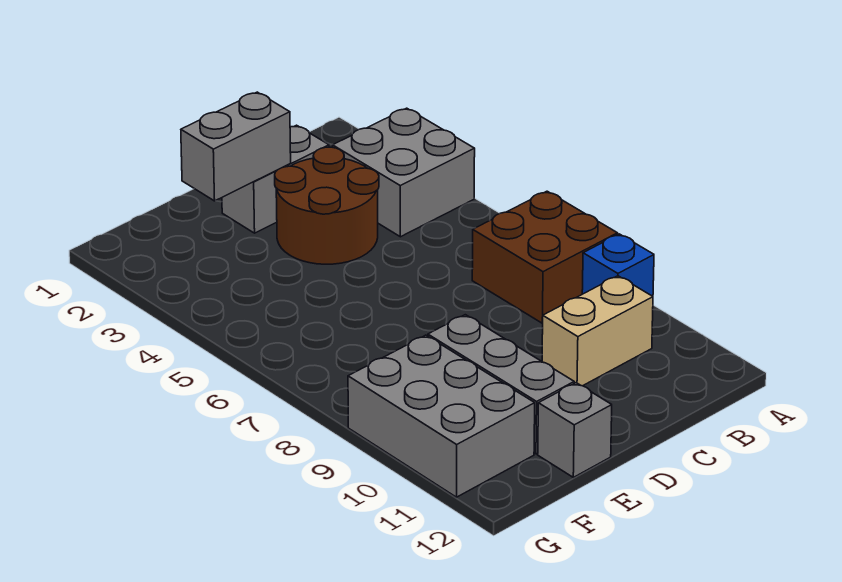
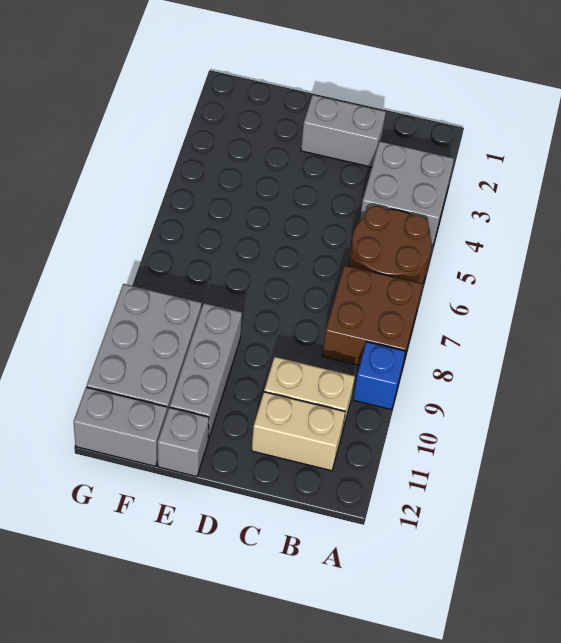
none -> tan 1x2 brick [252,392,345,471]
brown 2x2 round brick [275,147,379,264] -> brown 2x2 round brick moved to [349,206,432,284]
grey 1x2 brick [181,92,291,201] -> grey 1x2 brick moved to [74,387,167,466]

